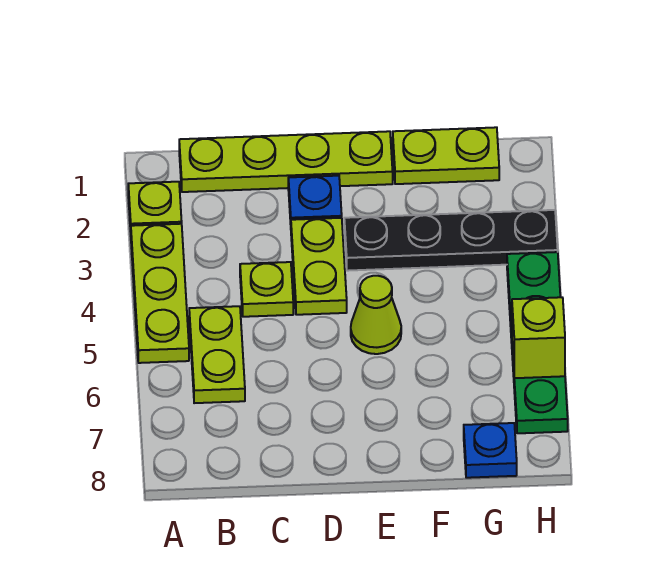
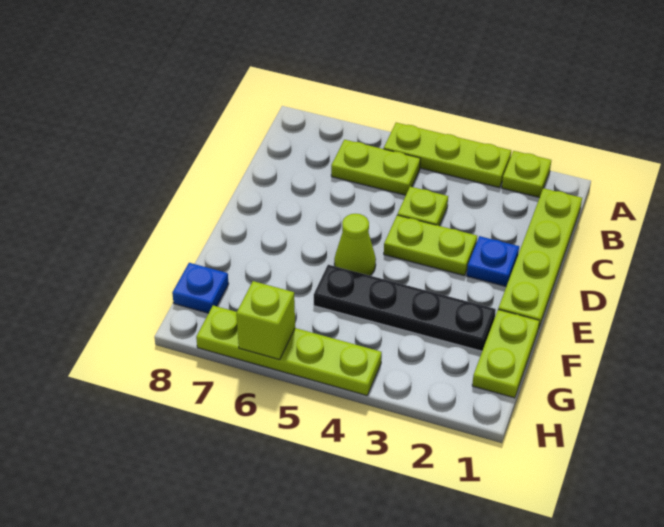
black 1x4 plate [344,210,558,271] -> black 1x4 plate turned to [314,265,496,351]
green 1x4 plate [507,252,568,433] -> lime 1x4 plate [196,305,382,396]

